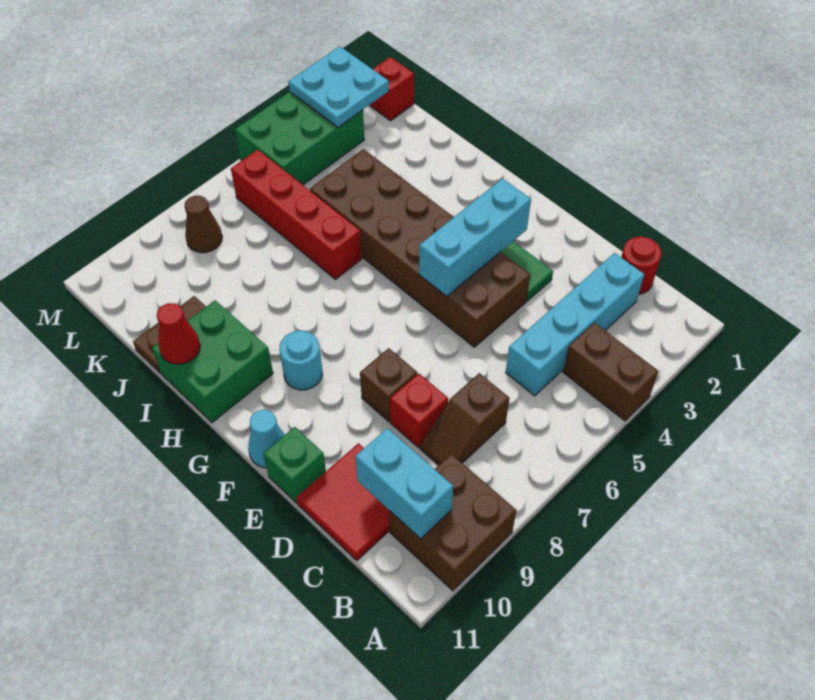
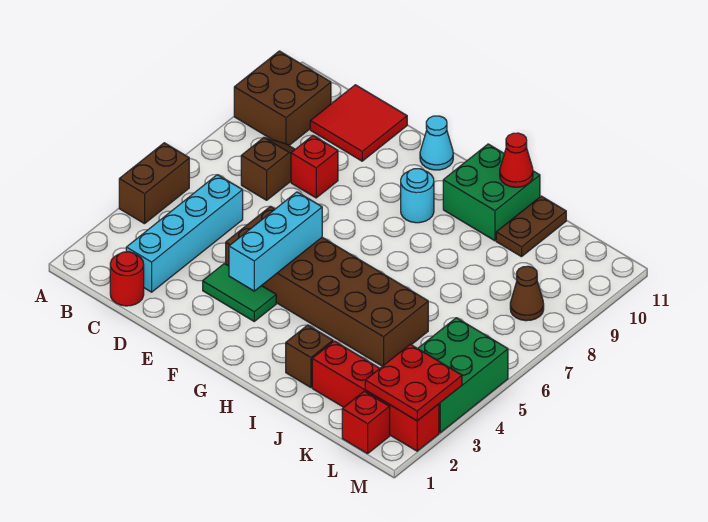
brown 1x2 brick [563,323,659,421] -> brown 1x2 brick turned to [119,143,189,224]
cyan 1x2 brick [355,428,453,539] -> none
brown 1x1 brick [360,348,417,422] -> brown 1x1 brick moved to [286,325,333,388]
green 1x1 brick [264,427,326,503] -> none
red 1x4 brick [231,150,362,279] -> red 1x4 brick moved to [312,341,439,451]
cyan 2x2 plate [288,46,389,127] -> red 2x2 plate [365,344,462,421]

